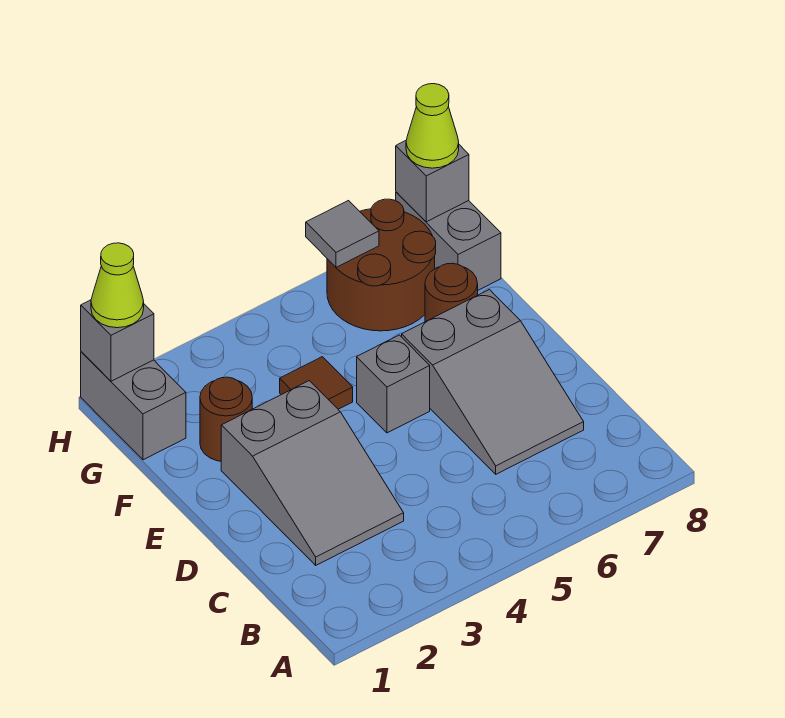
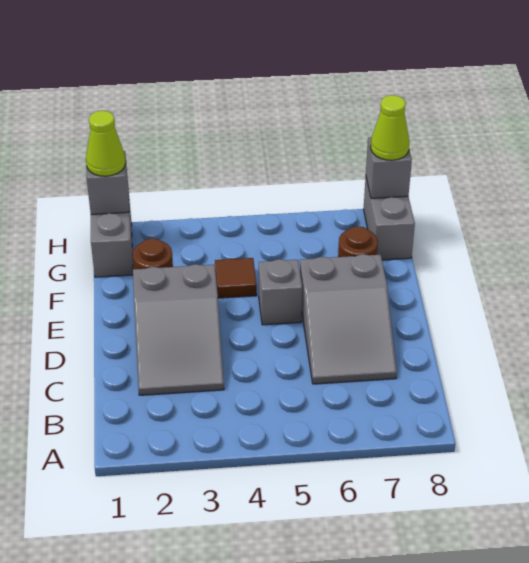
brown 2x2 round brick [327,199,436,331] -> none
grey 1x1 tile [306,201,379,267] -> none

